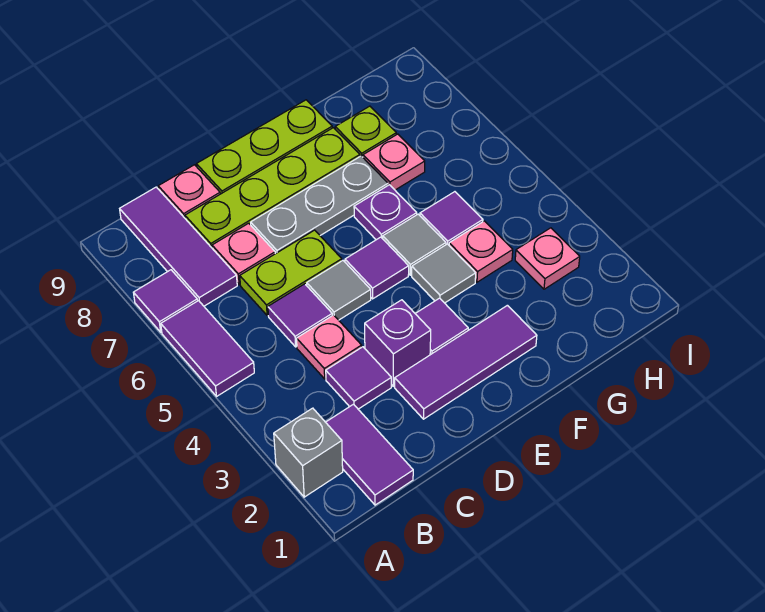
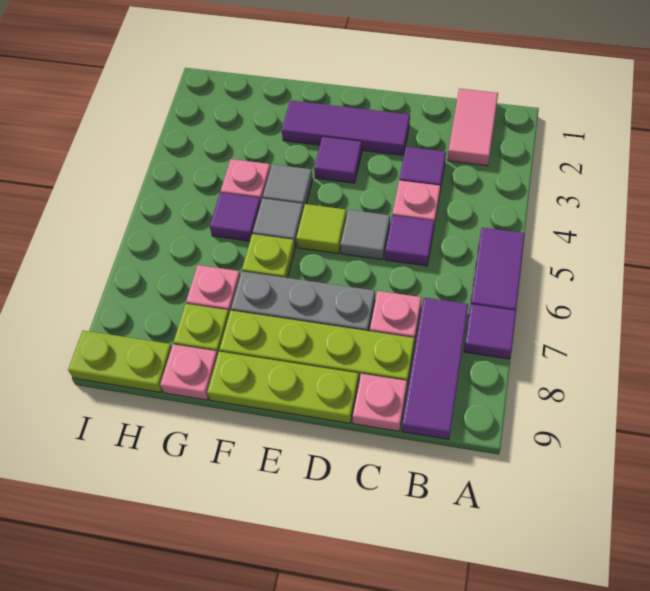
grey 1x1 brick [274,408,343,497] -> none
purple 1x2 tile [326,404,413,505] -> pink 1x2 tile [448,88,498,166]
lime 1x2 plate [240,230,342,316] -> lime 1x2 plate moved to [68,330,172,392]
purple 1x1 brick [365,300,431,386] -> none
purple 1x1 tile [345,237,409,299] -> lime 1x1 tile [296,204,347,254]
purple 1x1 plate [354,185,417,240] -> lime 1x1 plate [242,234,295,278]
pink 1x1 plate [515,228,580,289] -> pink 1x1 plate moved to [160,344,218,400]

